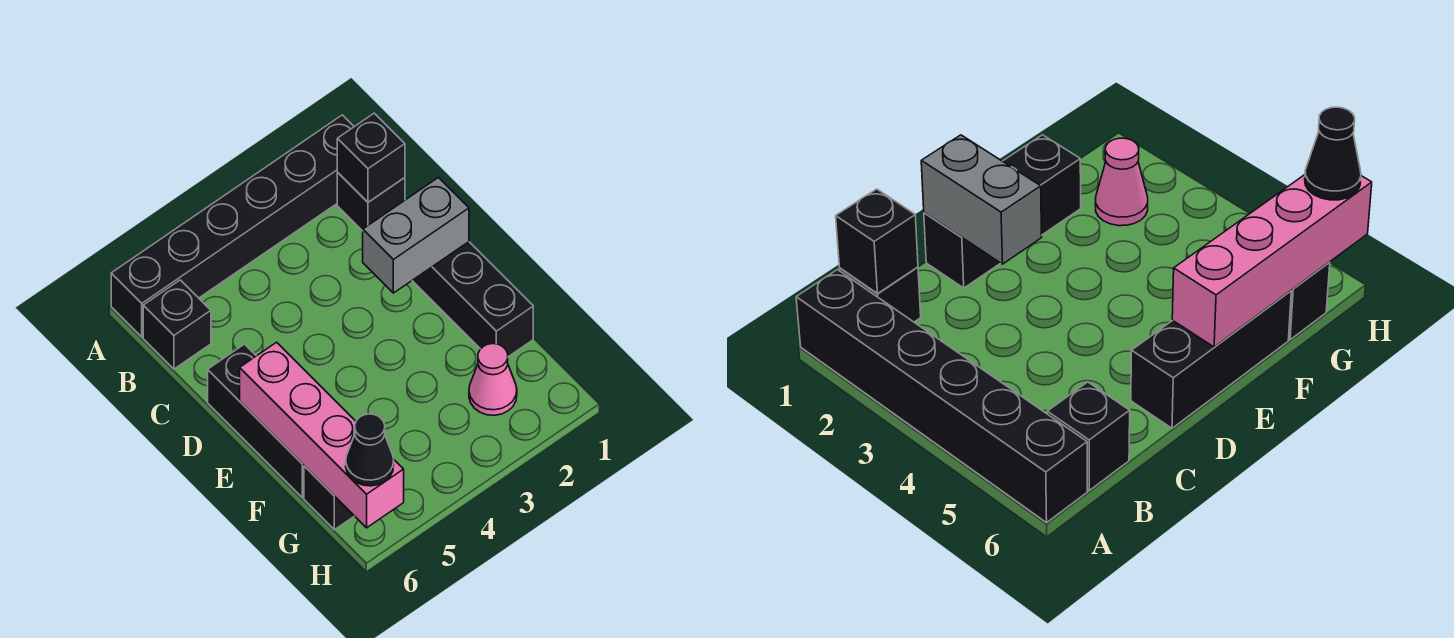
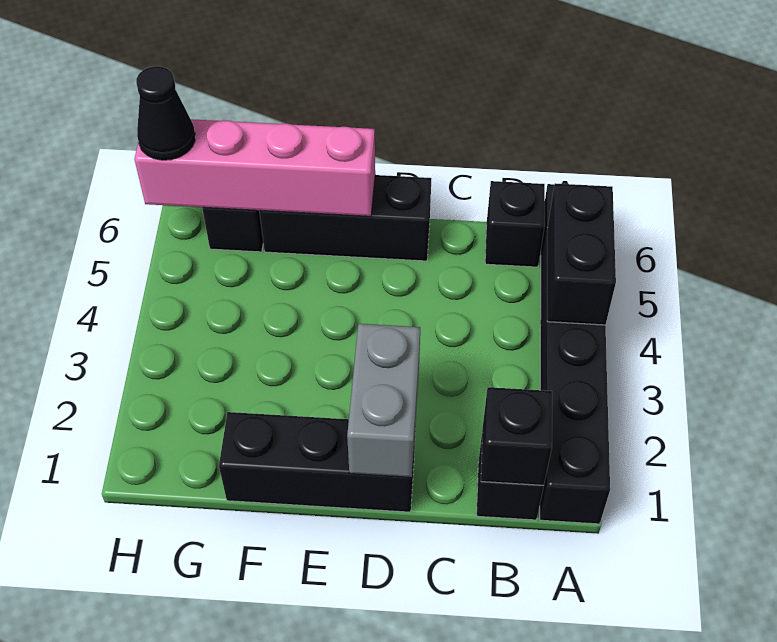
none -> black 1x2 brick [547,183,616,325]
pink 1x1 cone [469,344,517,415] -> none

